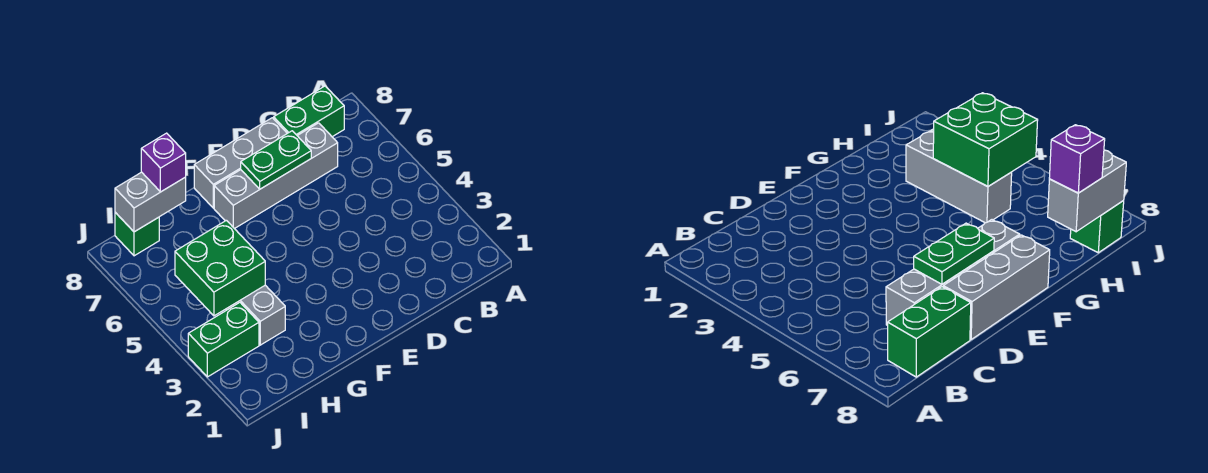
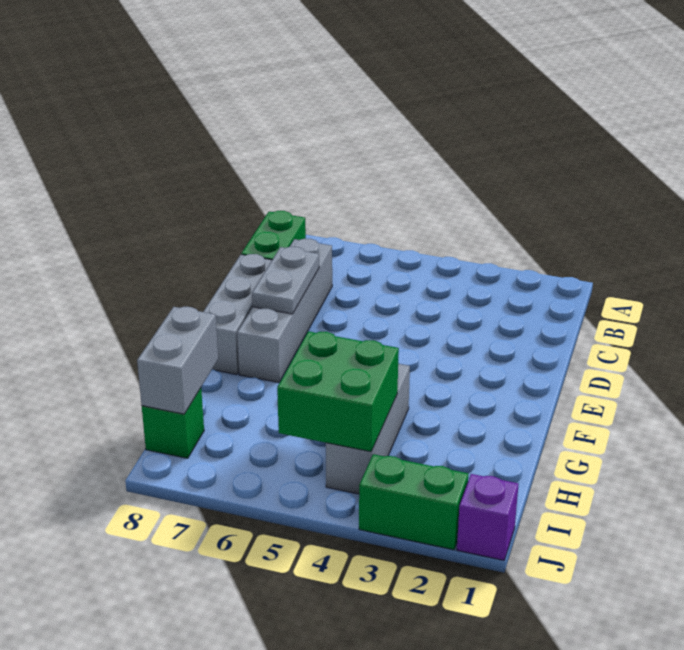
green 1x2 plate [241,131,311,189] -> grey 1x2 plate [252,246,319,314]
grey 1x3 brick [226,285,285,345] -> grey 1x3 brick turned to [326,364,410,494]
purple 1x1 brick [141,133,186,192] -> purple 1x1 brick moved to [457,474,519,560]
green 1x2 brick [188,303,259,377] -> green 1x2 brick turned to [359,454,468,550]

